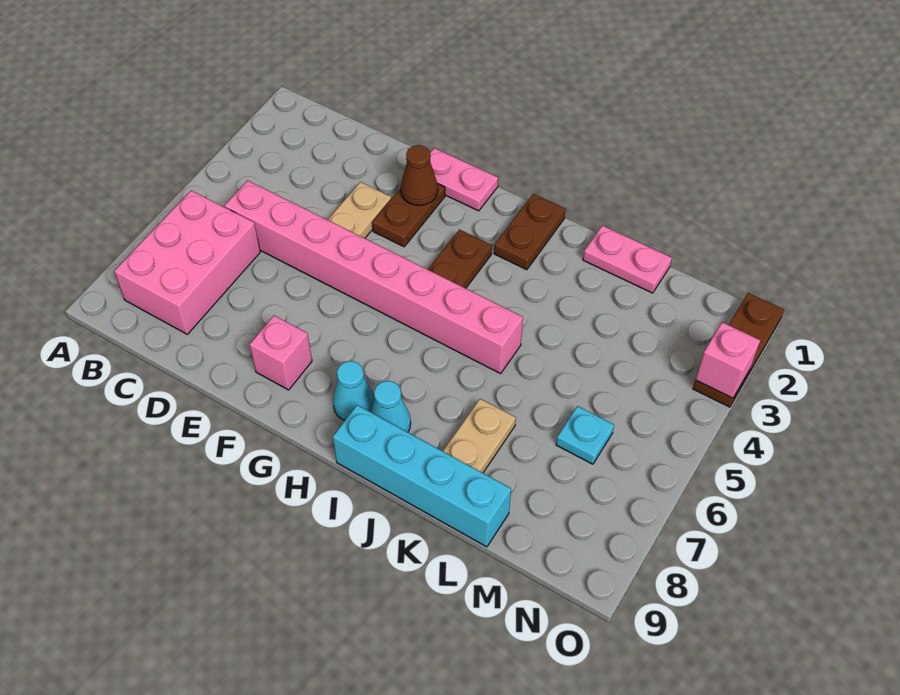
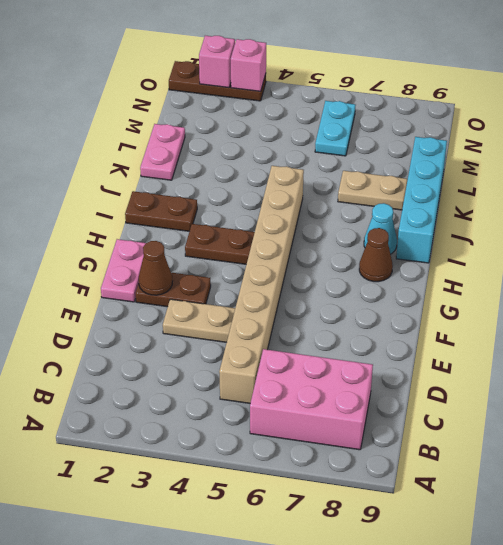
pink 1x8 brick [225,181,523,374] -> tan 1x8 brick [219,166,304,403]
pink 1x1 brick [249,316,312,390] -> pink 1x1 brick moved to [199,36,235,88]
cyan 1x1 cone [333,361,374,420] -> brown 1x1 cone [359,228,393,282]
cyan 1x1 plate [556,406,614,464] -> cyan 1x2 plate [315,101,355,156]

